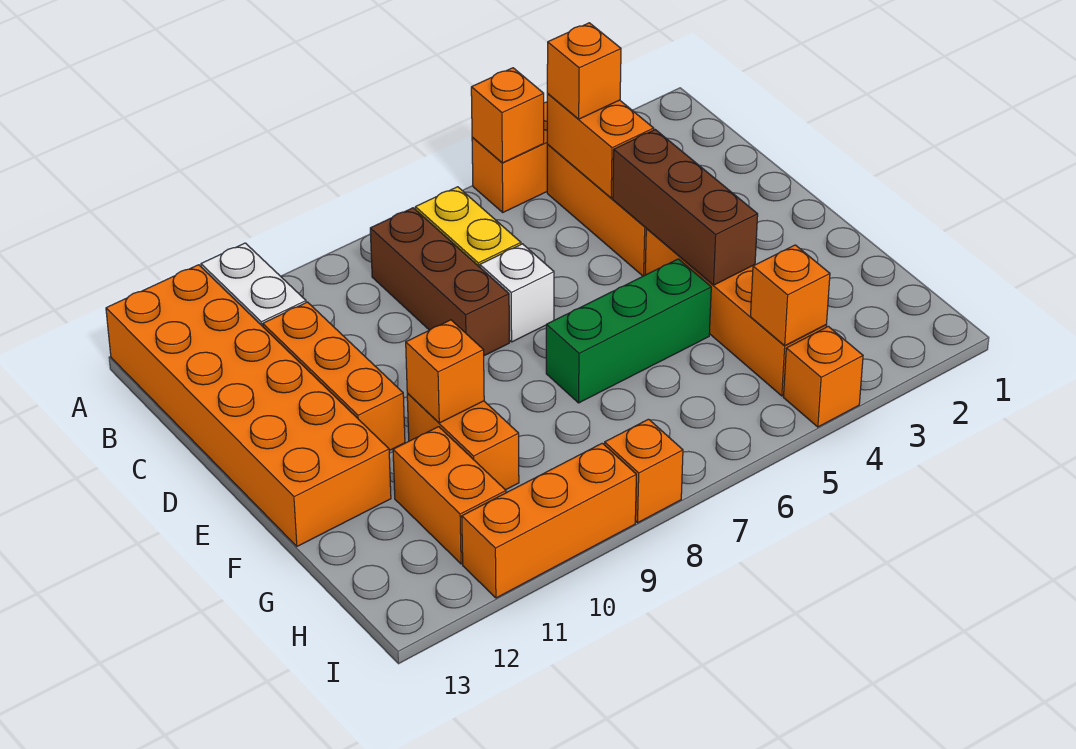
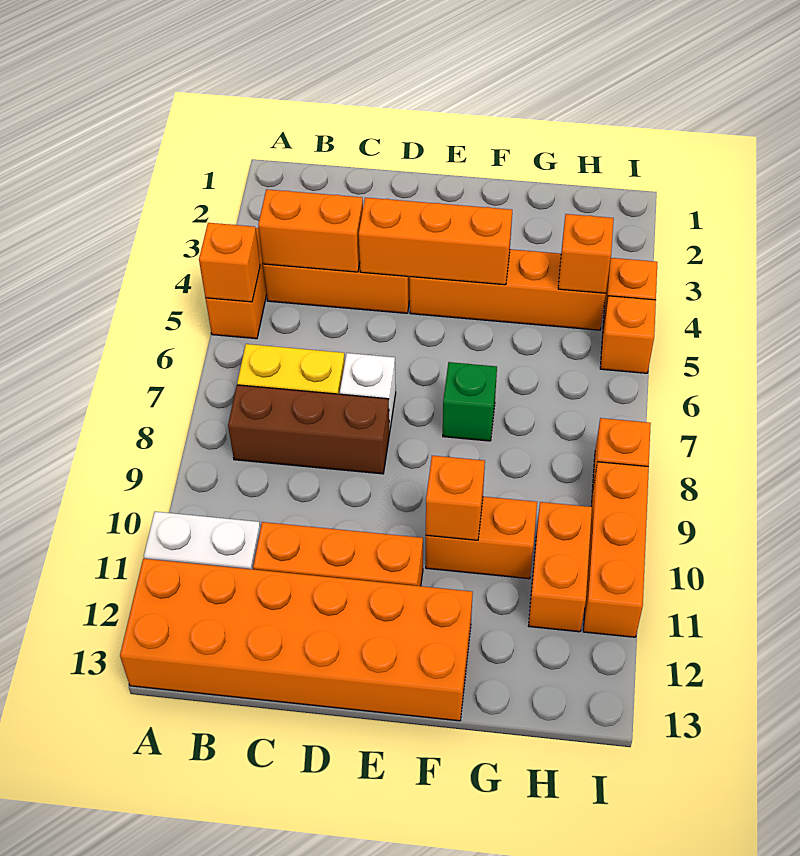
orange 1x1 brick [547,23,621,119] -> orange 1x1 brick moved to [600,296,656,373]
brown 1x3 brick [613,130,758,285] -> orange 1x3 brick [359,198,512,285]
green 1x3 brick [546,259,711,403] -> green 1x1 brick [443,362,497,441]
orange 1x2 brick [393,427,506,564] -> orange 1x2 brick turned to [529,502,592,632]

